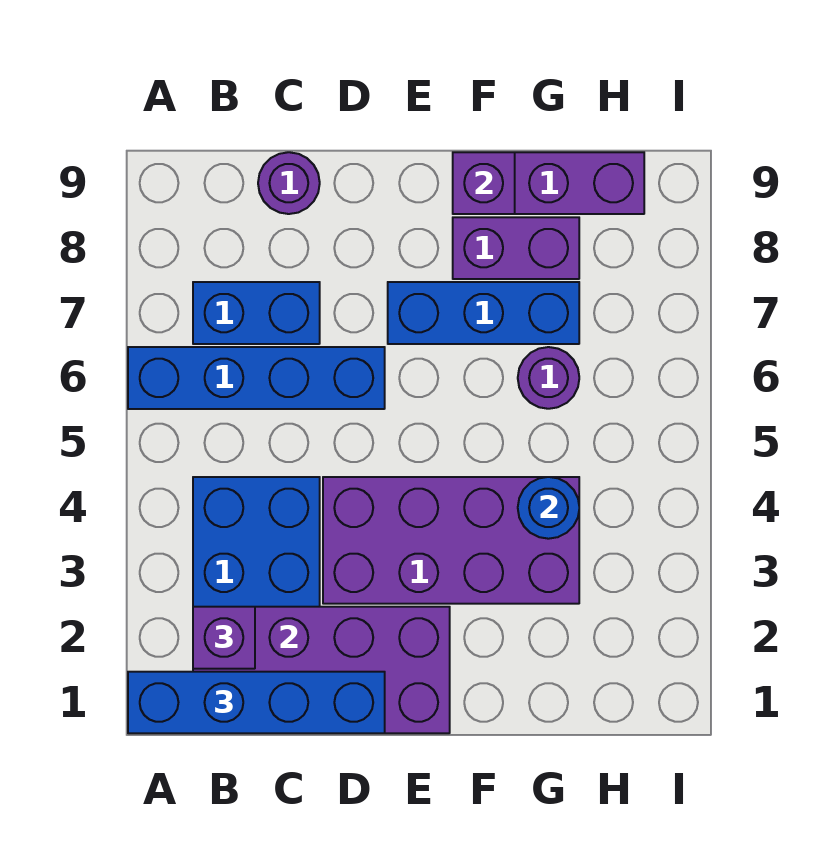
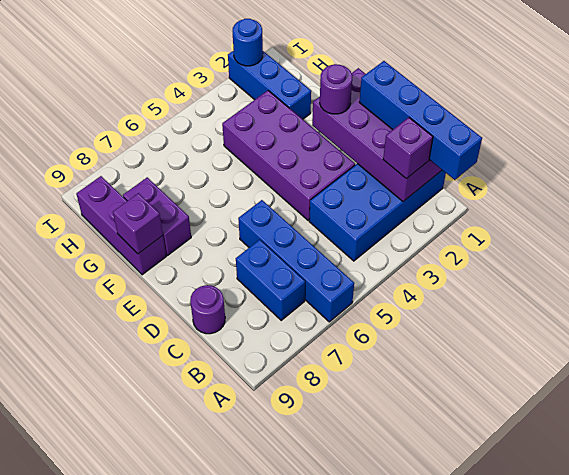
blue 1x3 brick [388,282,579,344] -> blue 1x3 brick moved to [228,51,311,119]
blue 1x1 round brick [518,477,579,539] -> blue 1x1 round brick moved to [233,19,263,66]
purple 1x1 round brick [518,347,579,409] -> purple 1x1 round brick moved to [320,64,352,114]

